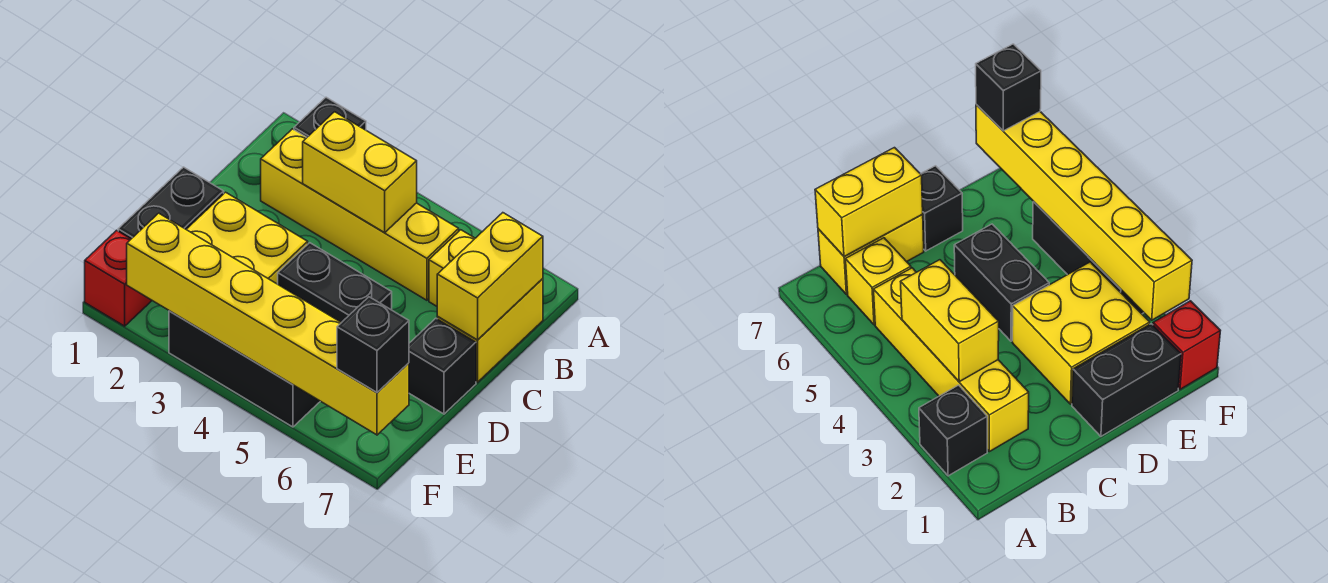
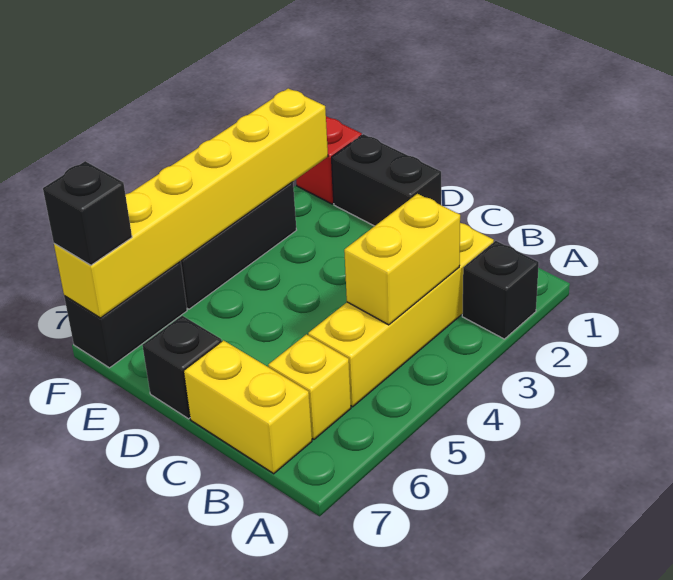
yellow 1x2 brick [437,213,543,340] -> none
yellow 2x2 brick [186,192,308,284] -> none
black 1x2 brick [278,243,392,323] -> black 1x2 brick moved to [64,262,187,368]

